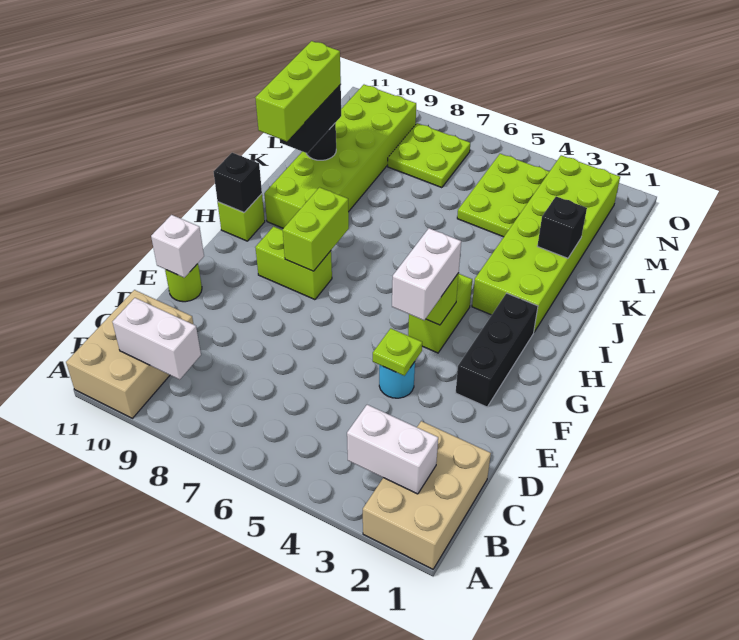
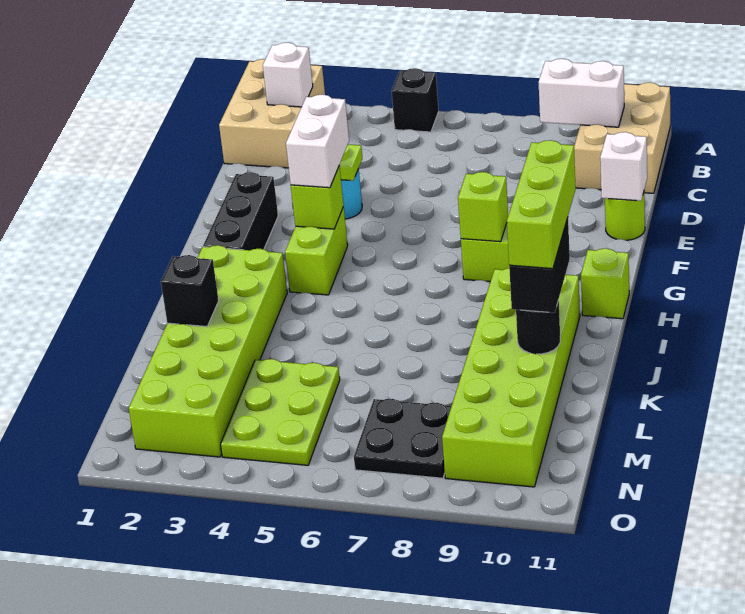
white 1x2 brick [347,405,438,494] -> white 1x1 brick [263,43,313,107]
lime 1x2 brick [282,187,349,271] -> lime 1x1 brick [458,172,508,242]
black 1x1 brick [214,153,262,212] -> black 1x1 brick moved to [392,68,439,132]
lime 2x2 plate [388,123,470,188] -> black 2x2 plate [354,399,451,478]

